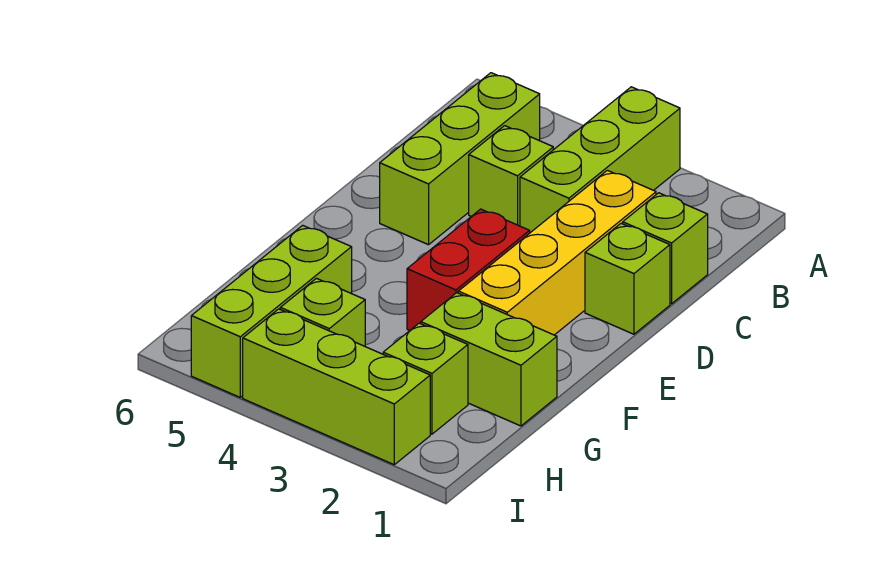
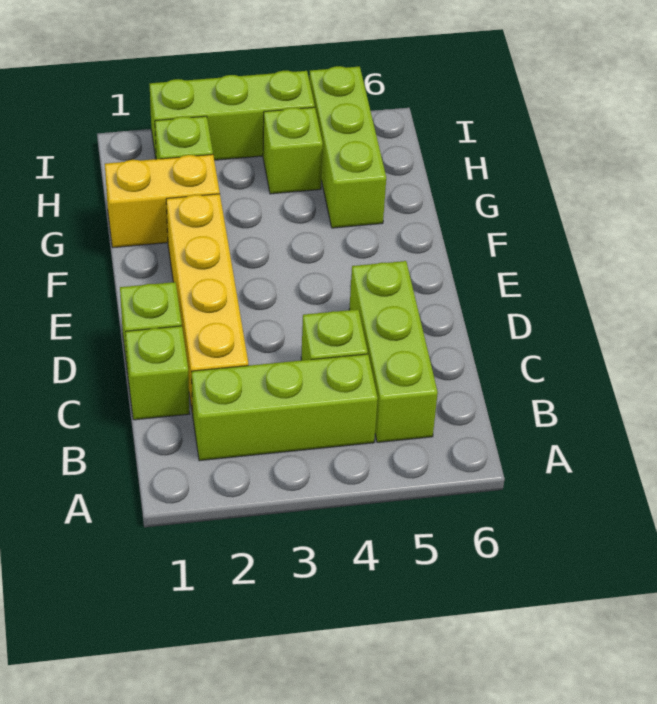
lime 1x3 brick [520,87,680,233] -> lime 1x3 brick turned to [192,354,378,461]
red 1x2 brick [407,209,530,330] -> none
lime 1x2 brick [421,293,557,426] -> yellow 1x2 brick [105,154,220,248]

